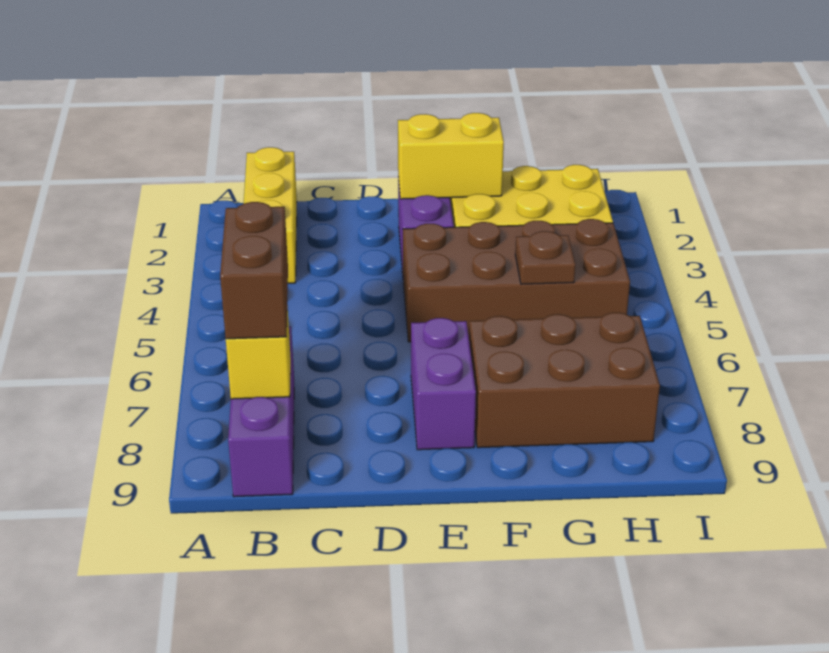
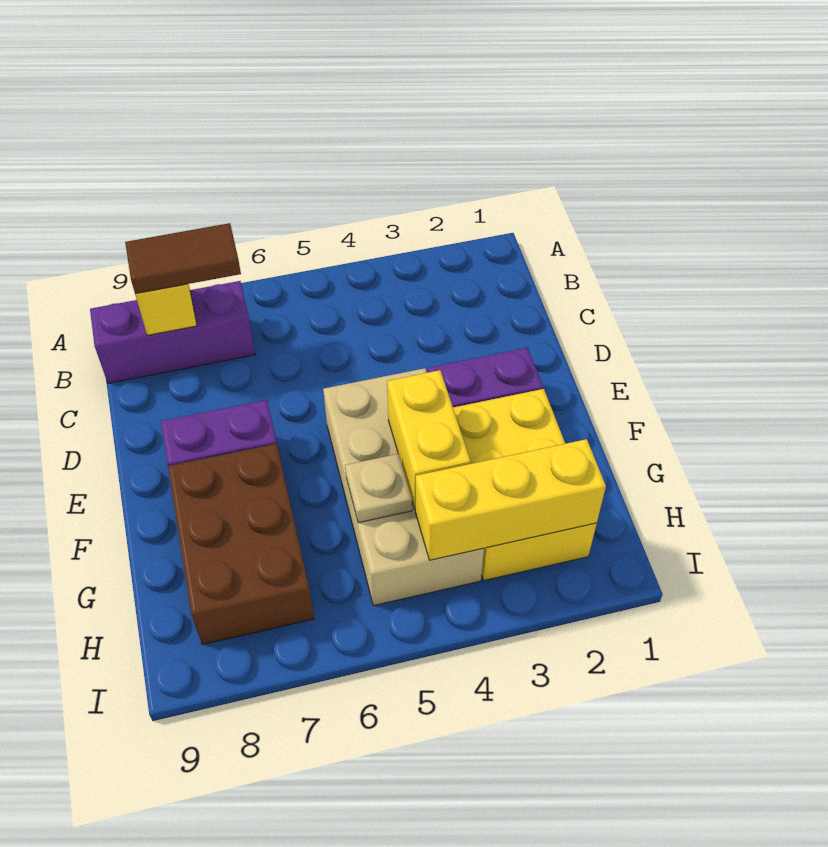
yellow 1x3 brick [244,147,297,283] -> yellow 1x3 brick moved to [415,439,606,560]
brown 1x2 brick [220,202,288,339] -> brown 1x2 tile [125,223,241,294]
yellow 1x2 brick [398,113,504,199] -> yellow 1x2 brick moved to [387,370,471,509]
brown 2x4 brick [403,219,630,342] -> tan 2x4 brick [323,368,484,606]
brown 1x1 plate [515,231,576,284] -> tan 1x1 plate [345,454,412,523]

